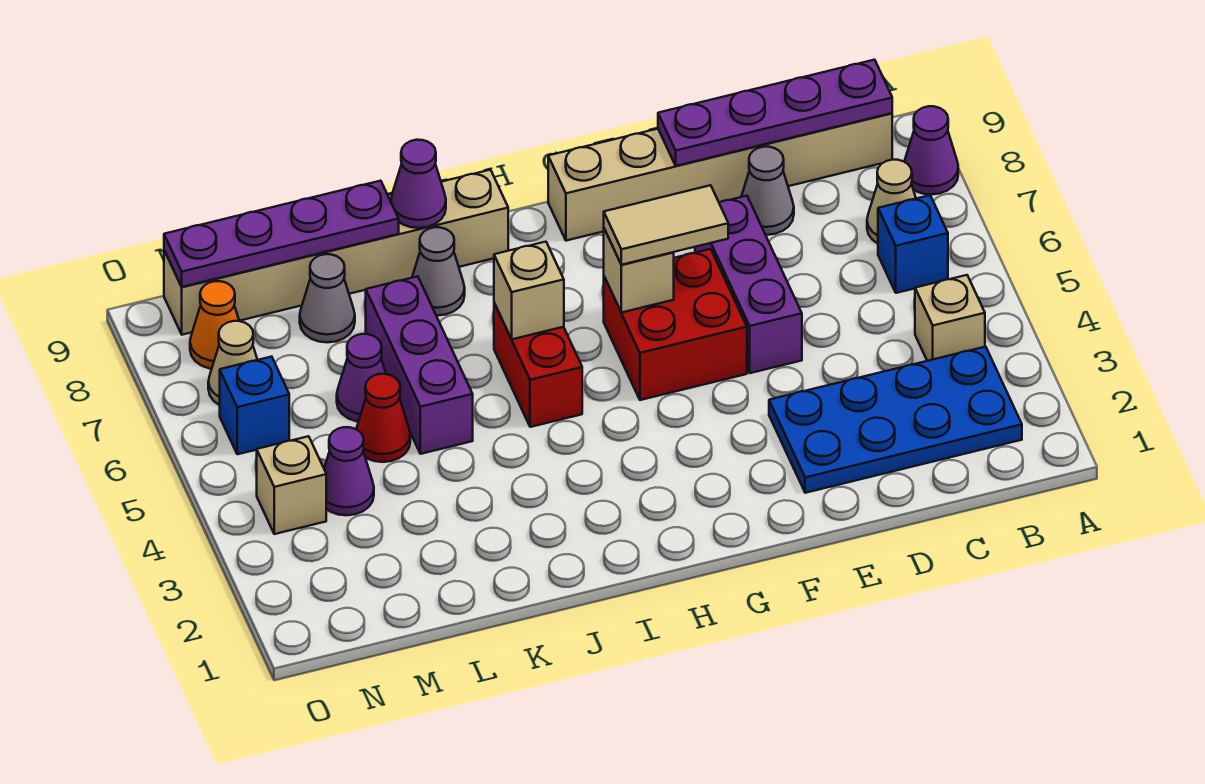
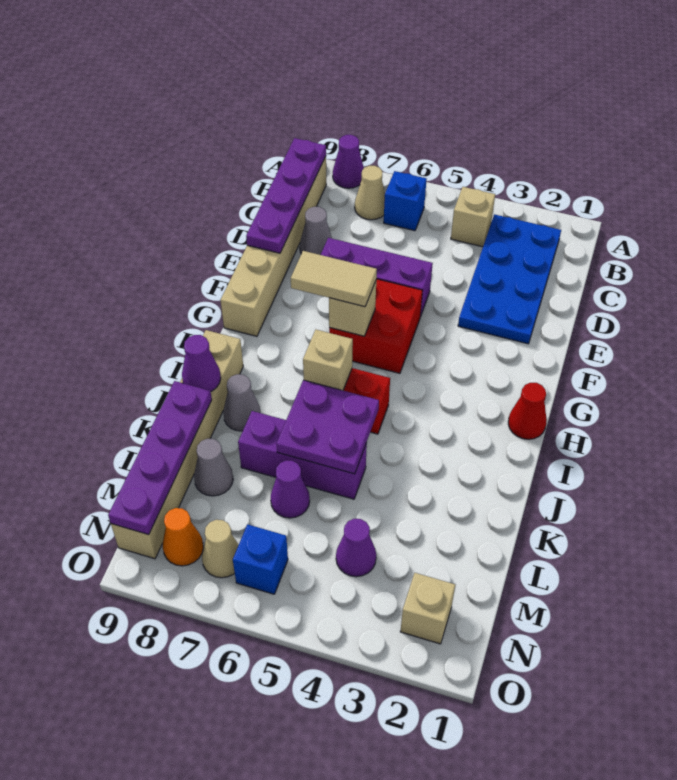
tan 1x2 tile [604,185,728,265] -> tan 1x2 tile turned to [291,251,377,307]
none -> purple 2x2 plate [277,380,379,474]
red 1x1 cone [356,374,410,462] -> red 1x1 cone moved to [508,383,547,439]
tan 1x1 brick [257,436,326,534] -> tan 1x1 brick moved to [400,573,455,644]

